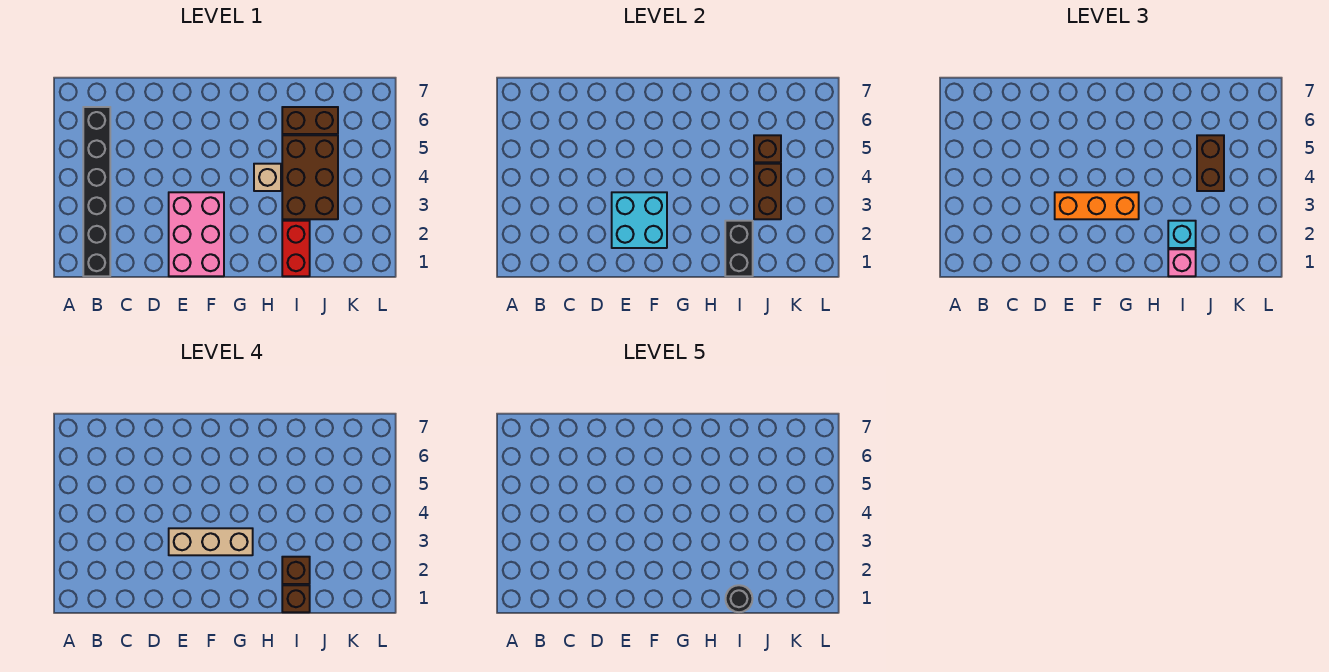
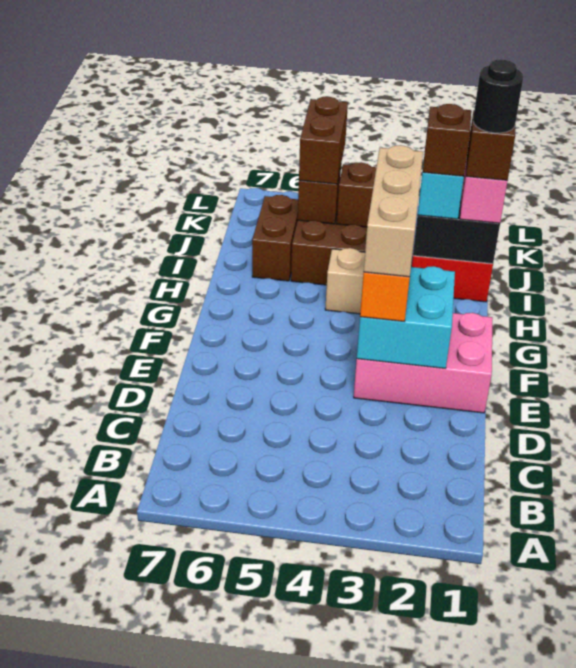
black 1x6 brick [83,107,110,276] -> none
brown 1x2 brick [1197,135,1224,191] -> brown 1x2 brick turned to [299,97,348,184]

